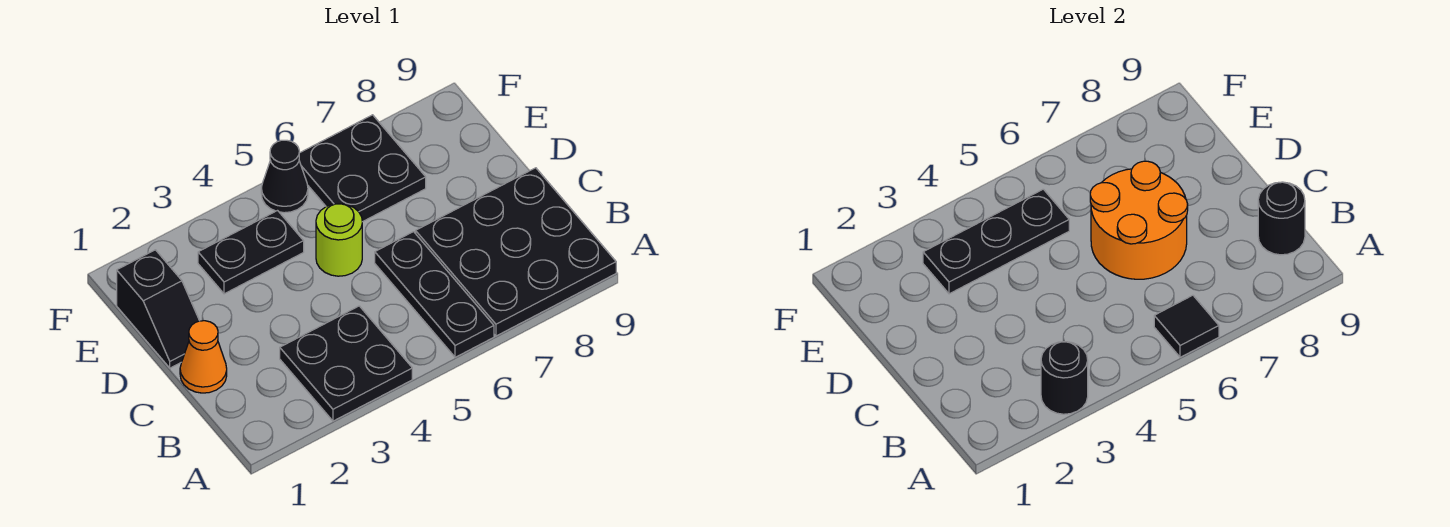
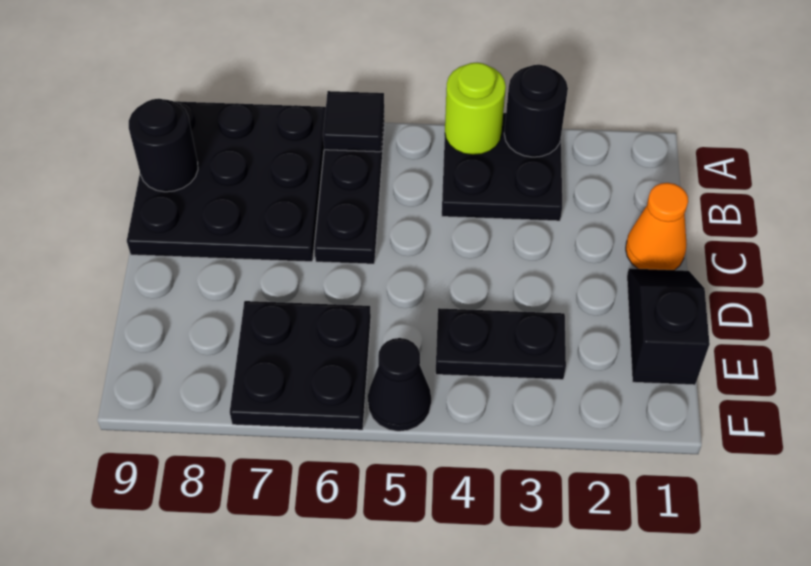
orange 2x2 round brick [1090,161,1188,279] -> none
lime 1x1 round brick [316,204,362,276] -> lime 1x1 round brick moved to [445,63,506,155]
black 1x3 plate [923,189,1069,294] -> none

